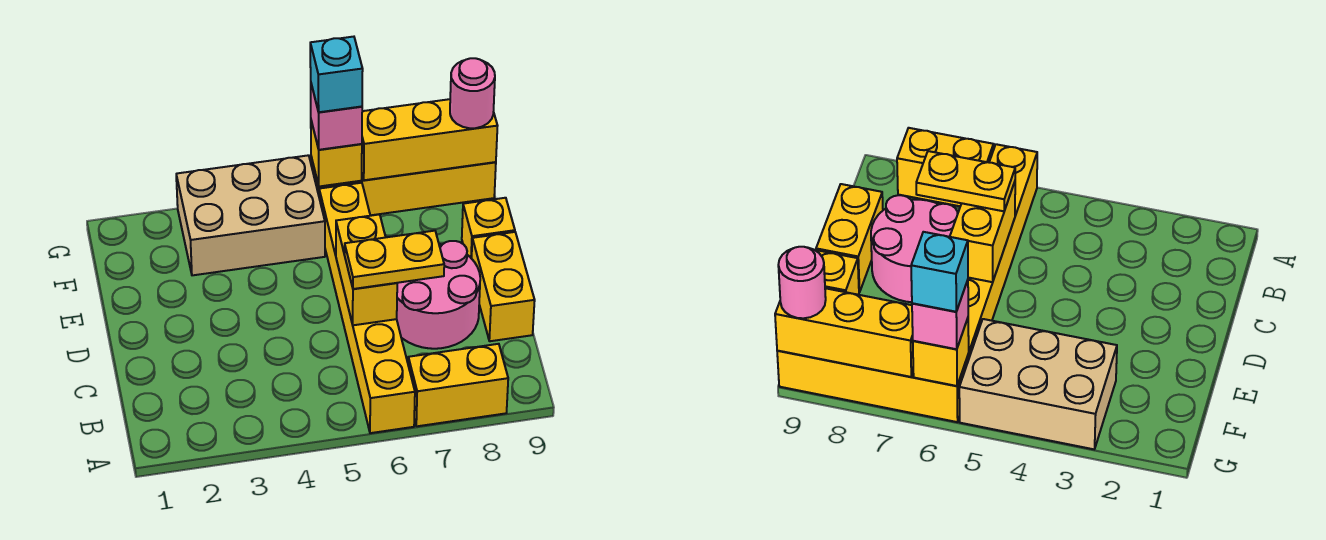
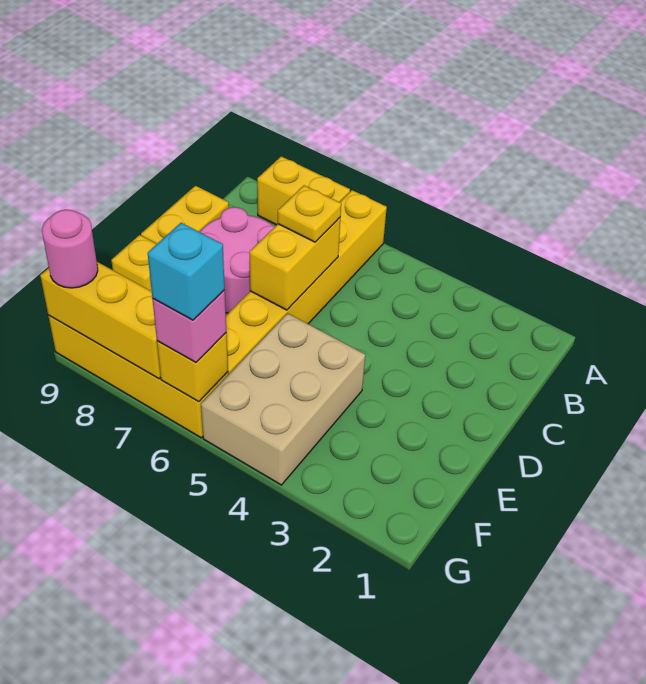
yellow 1x2 plate [345,231,444,289] -> yellow 1x1 plate [278,185,341,242]
tan 2x3 brick [176,155,325,275] -> tan 2x3 brick turned to [201,313,365,485]

